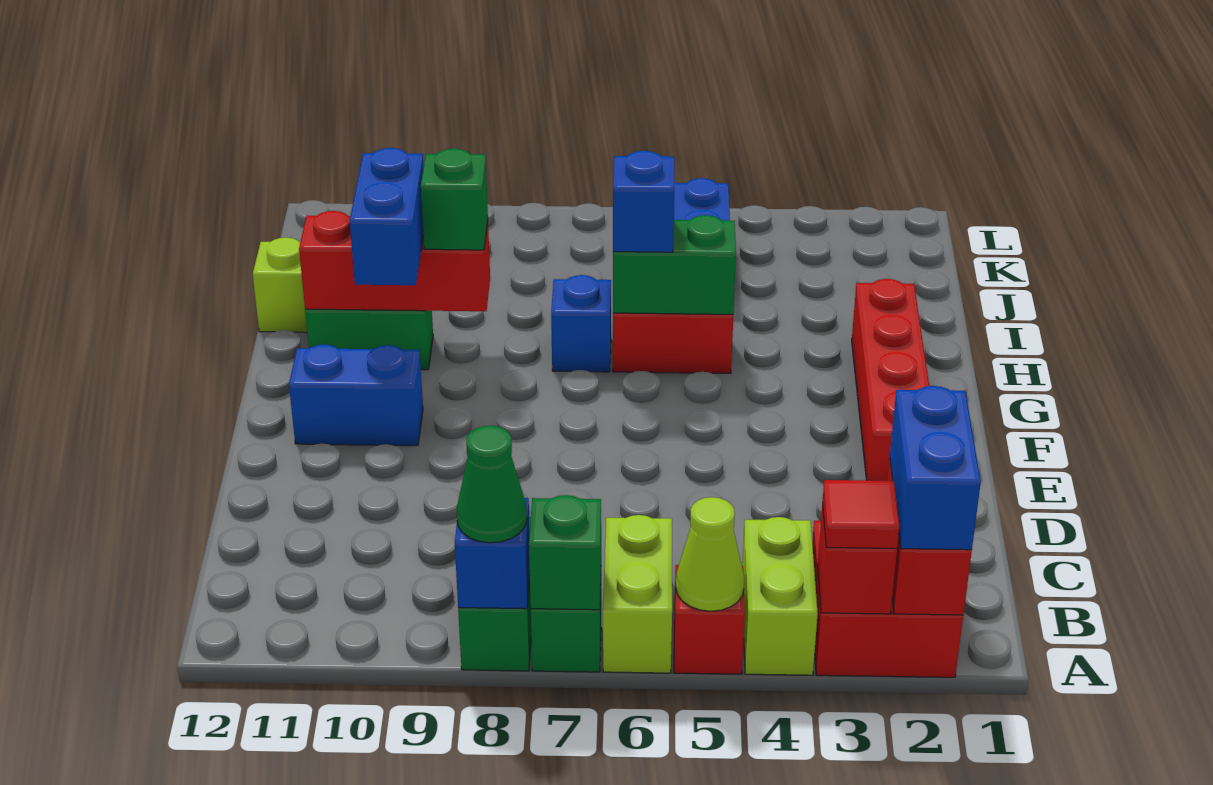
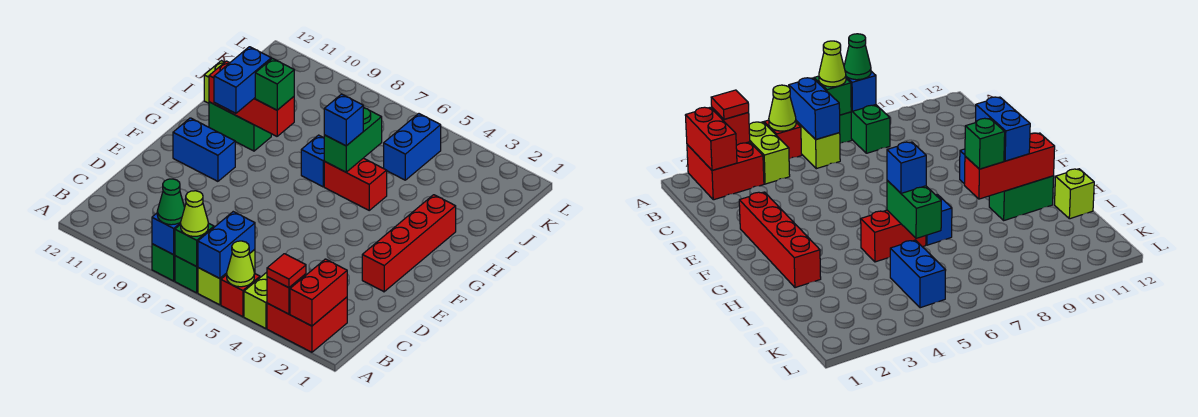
blue 1x2 brick [890,386,981,550] -> blue 1x2 brick moved to [198,212,255,279]
none -> lime 1x1 cone [181,191,208,236]
green 1x2 brick [613,215,736,314] -> green 1x2 brick turned to [324,107,382,172]

